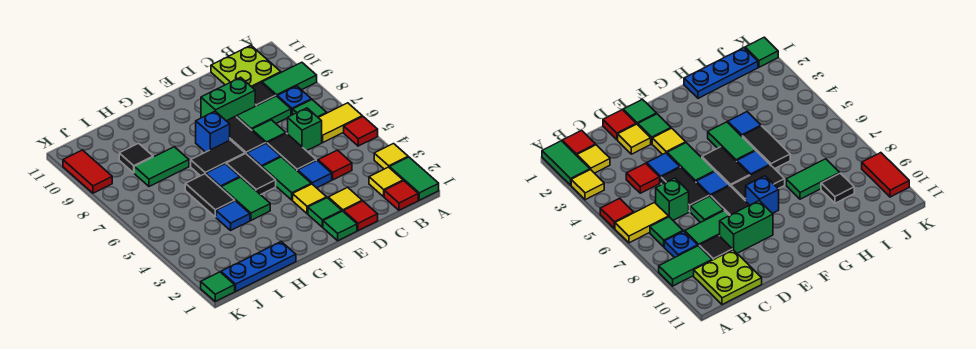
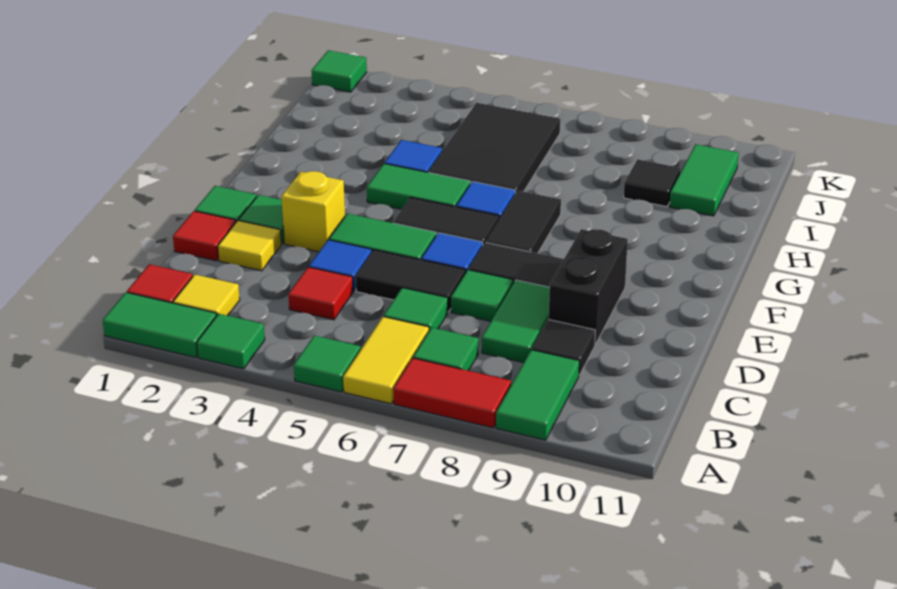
yellow 1x1 tile [374,144,408,169] -> green 1x1 tile [197,314,265,369]
red 1x1 tile [344,116,378,146] -> green 1x1 tile [294,336,361,392]
blue 1x1 plate [277,86,311,115] -> none
lime 2x2 plate [211,45,281,87] -> none
green 1x1 brick [288,108,322,151] -> green 1x1 tile [384,288,448,330]
green 1x2 brick [201,77,255,121] -> black 1x2 brick [549,229,628,344]
yellow 1x1 tile [293,184,327,214] -> yellow 1x1 brick [282,171,345,252]
blue 1x1 brick [196,111,230,152] -> none
blue 1x3 plate [221,242,296,291] -> none
black 1x2 tile [185,174,235,217] -> black 2x3 tile [429,103,560,193]
green 1x2 tile [134,147,189,186] -> green 1x2 tile moved to [670,144,739,216]
red 1x2 tile [63,150,112,193] -> red 1x2 tile moved to [393,358,511,428]

